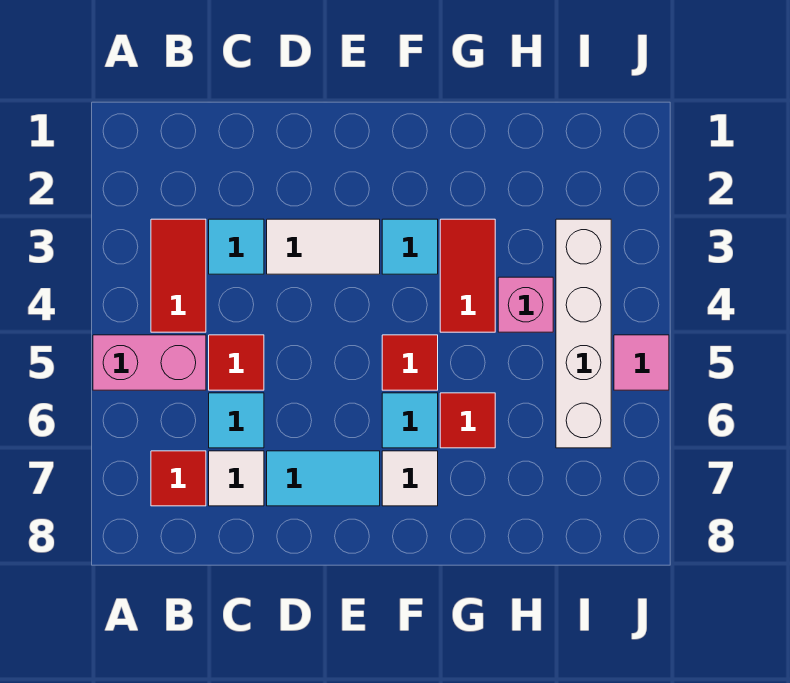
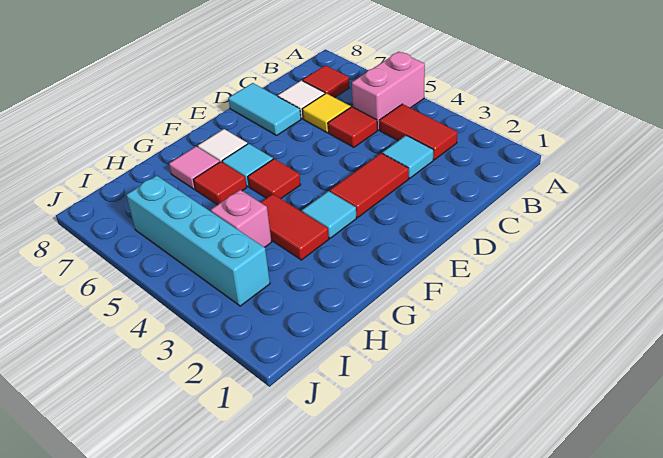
cyan 1x1 tile [209,393,264,448] -> yellow 1x1 tile [302,93,351,133]
white 1x2 tile [267,219,380,274] -> red 1x2 tile [330,153,409,217]
cyan 1x2 tile [267,451,380,506] -> cyan 1x2 tile turned to [228,83,301,135]
white 1x4 brick [556,219,611,448] -> cyan 1x4 brick [127,176,270,306]
pink 1x1 tile [614,335,669,390] -> pink 1x1 tile moved to [169,146,220,189]

